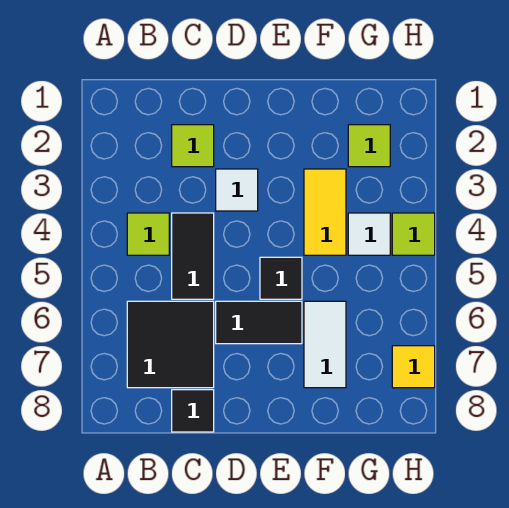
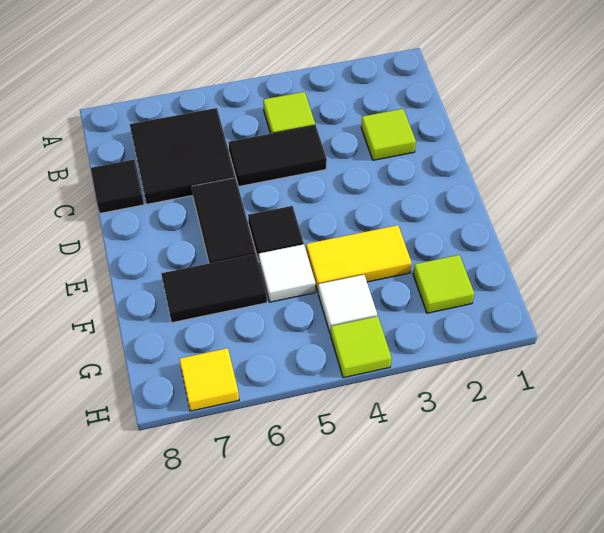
white 1x1 tile [216,169,258,211] -> white 1x1 tile moved to [259,244,315,302]
white 1x2 tile [304,301,346,388] -> black 1x2 tile [161,254,267,323]

